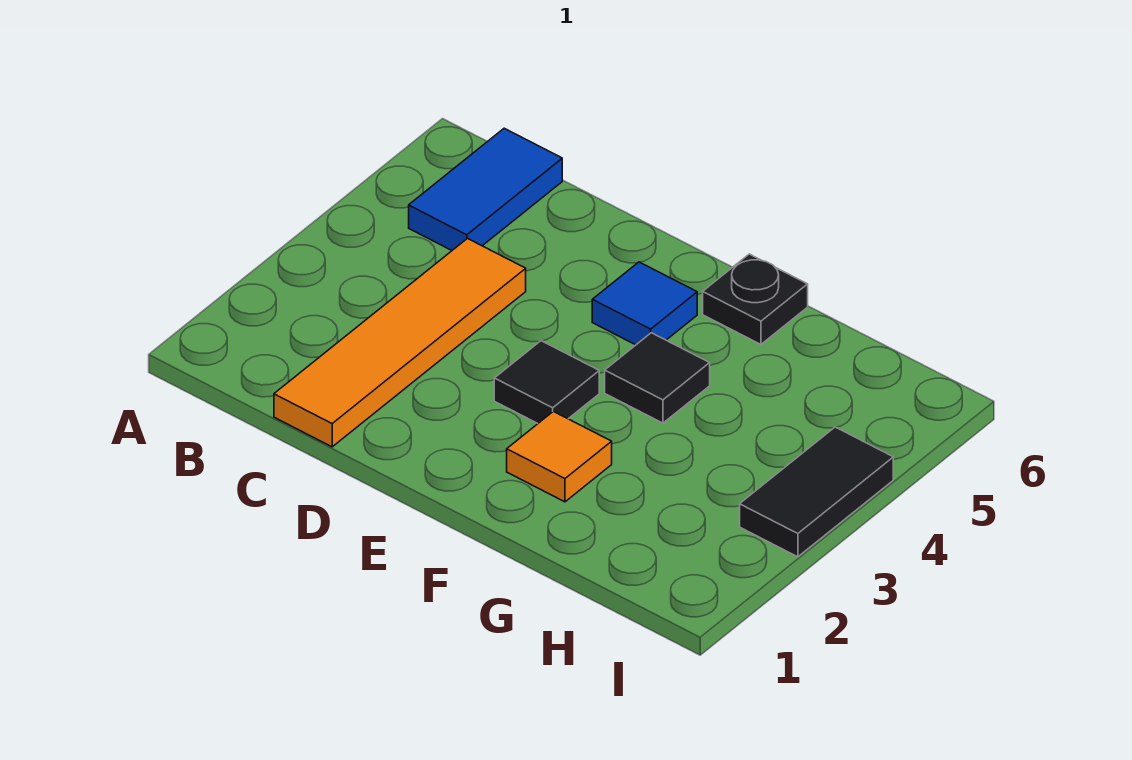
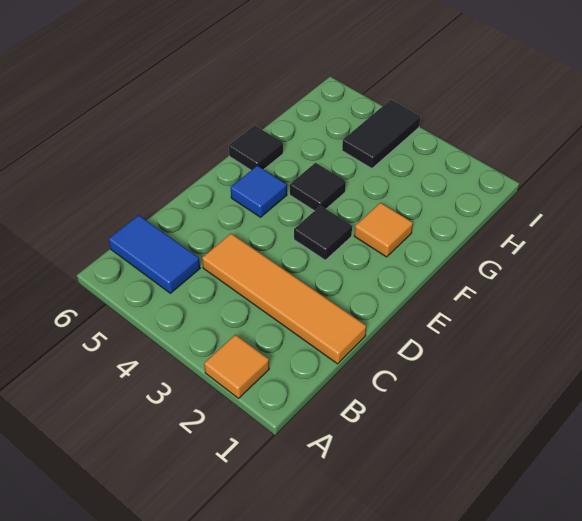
none -> orange 1x1 tile [204,335,269,398]
black 1x1 plate [703,254,808,344] -> black 1x1 tile [229,125,283,170]
black 1x2 tile [740,427,893,557] -> black 1x2 tile turned to [342,100,420,169]

